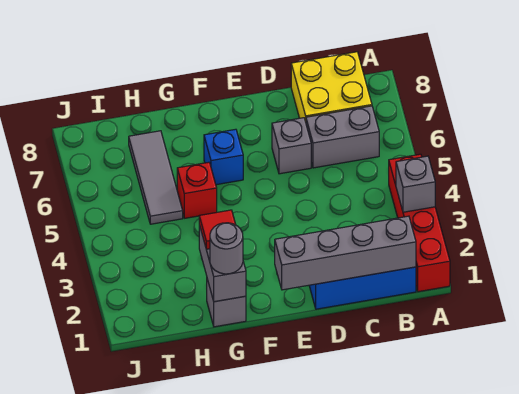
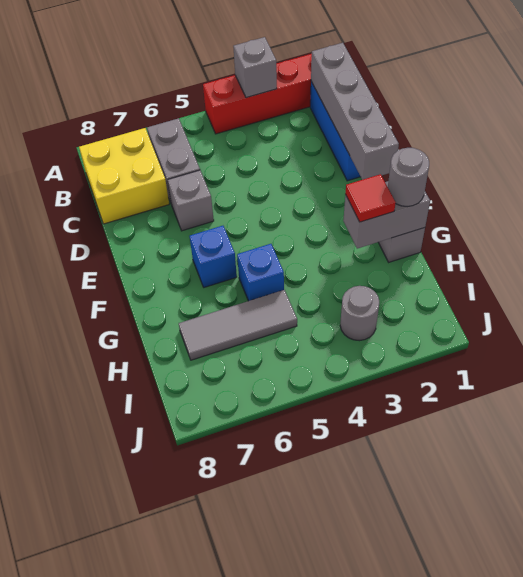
red 1x1 brick [177,162,217,218] -> blue 1x1 brick [237,244,284,301]
none -> grey 1x1 round brick [340,286,379,341]

